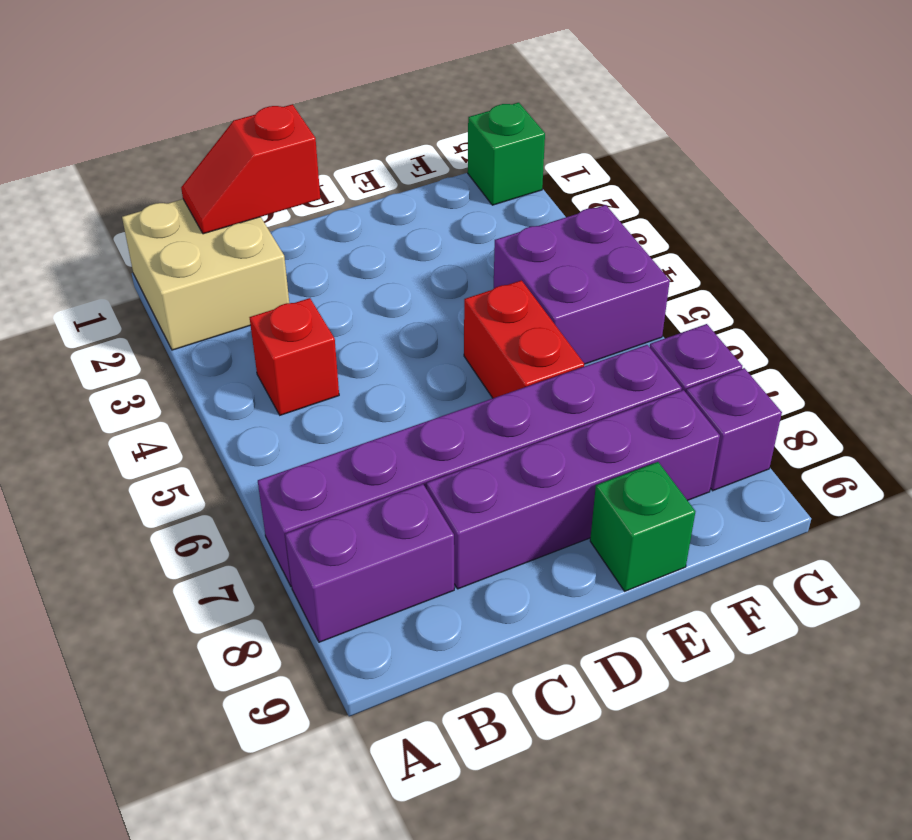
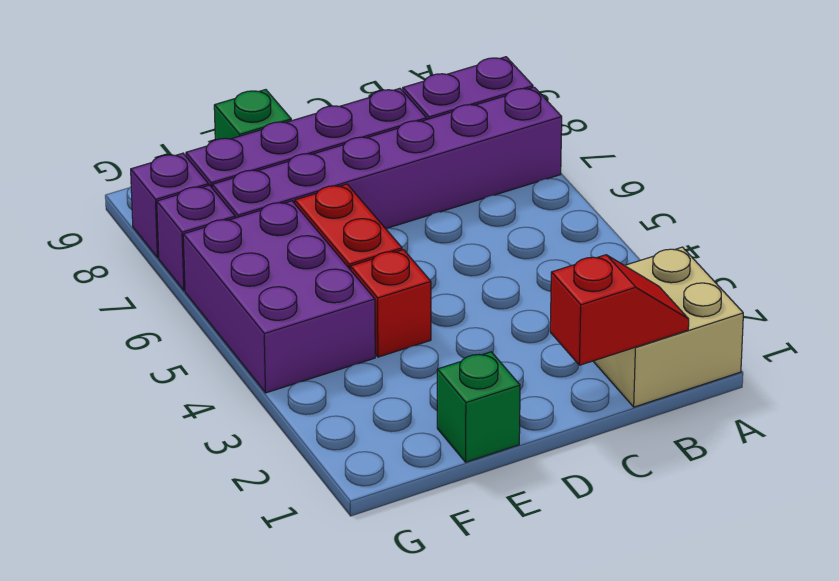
red 1x1 brick [250,298,339,415] -> red 1x1 brick moved to [350,250,431,357]
purple 2x2 brick [494,205,670,364] -> purple 2x3 brick [183,201,375,393]
green 1x1 brick [468,103,545,205] -> green 1x1 brick moved to [437,352,520,462]

